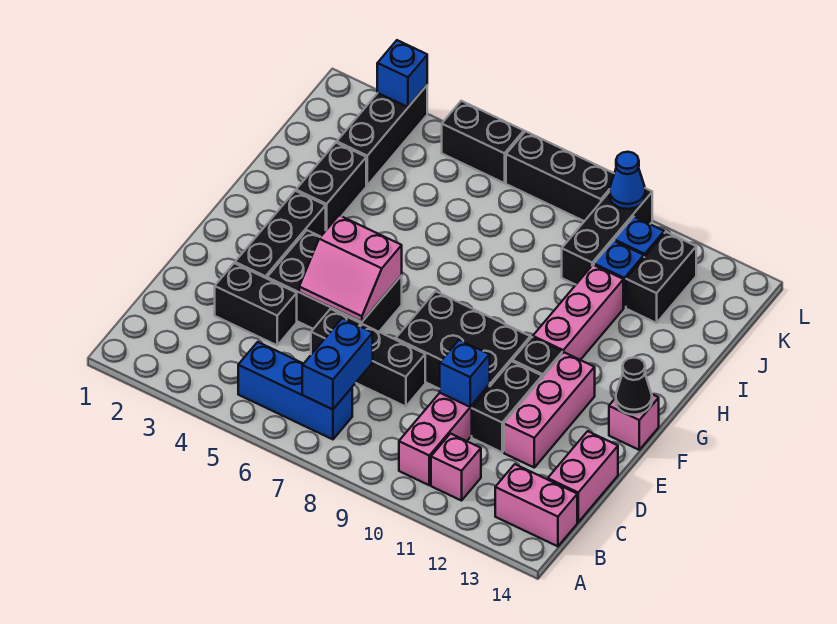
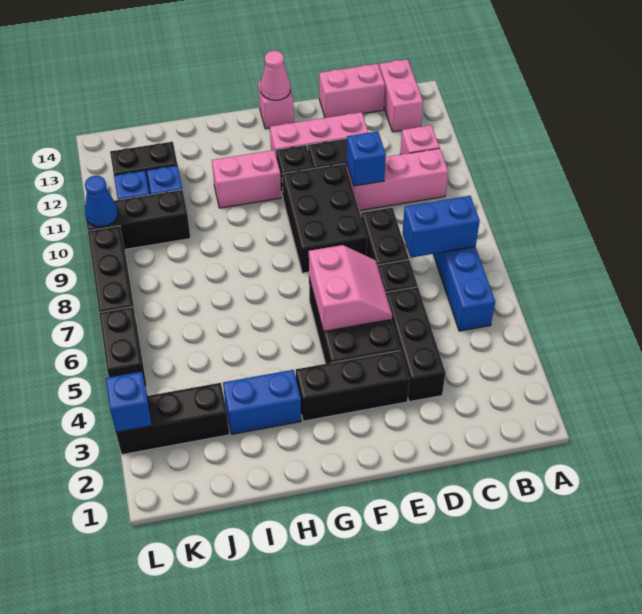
black 1x2 brick [215,263,297,345] -> black 1x3 brick [386,287,445,402]
black 1x1 cone [616,358,652,415] -> pink 1x1 cone [261,51,290,100]
pink 1x3 brick [533,265,623,360] -> pink 1x2 brick [212,150,281,208]
black 1x2 brick [296,143,366,230] -> blue 1x2 brick [223,370,301,434]

